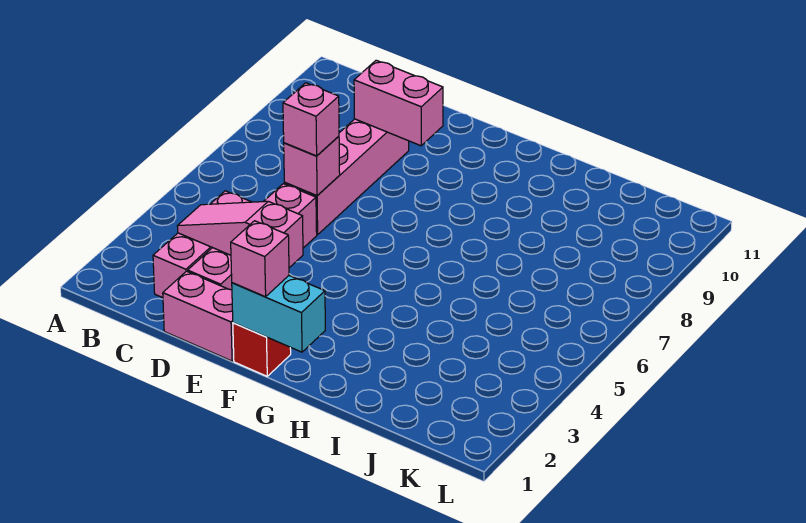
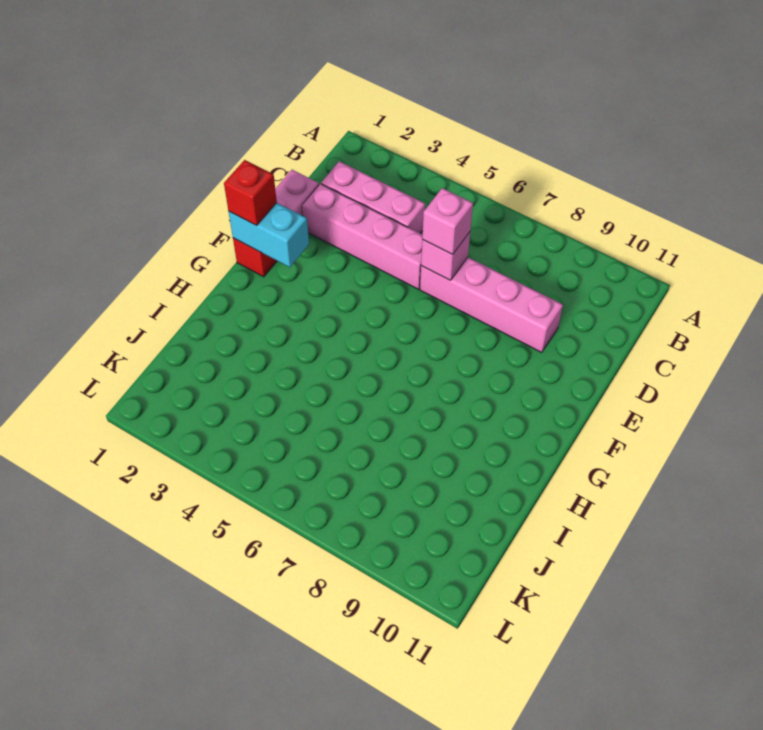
pink 1x3 slope [177,201,303,268] -> none
pink 1x2 brick [354,60,443,146] -> none
cyan 1x2 brick [232,276,325,352] -> cyan 1x2 brick turned to [229,203,309,267]
pink 1x1 brick [231,221,289,297] -> red 1x1 brick [224,160,277,225]

